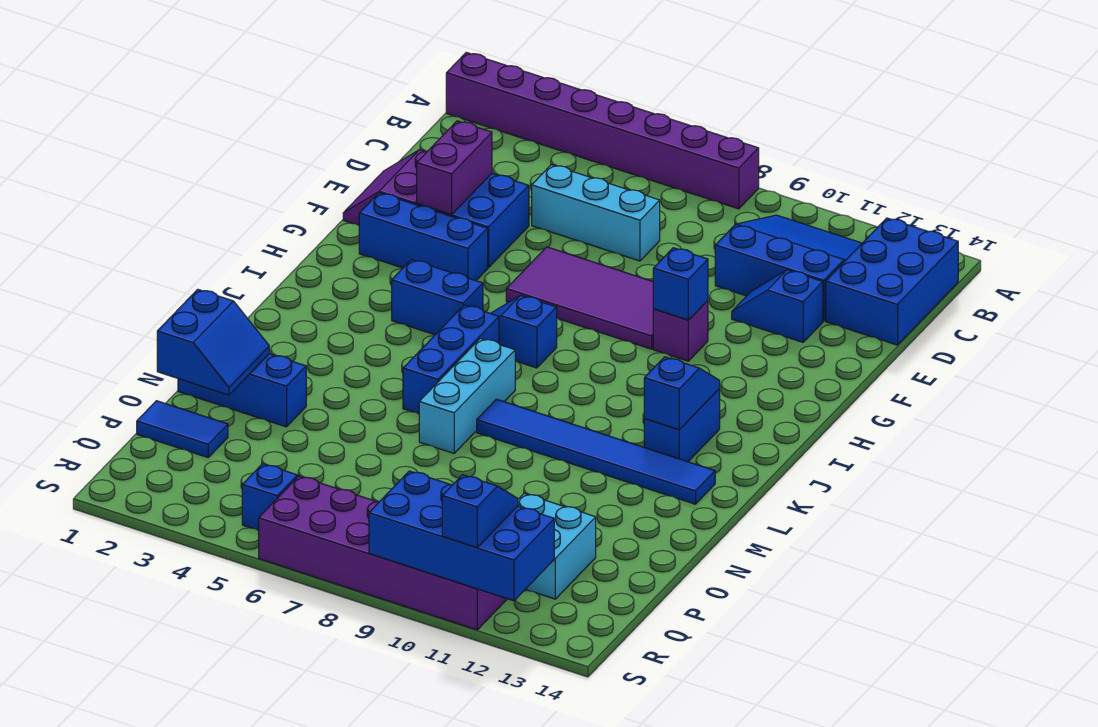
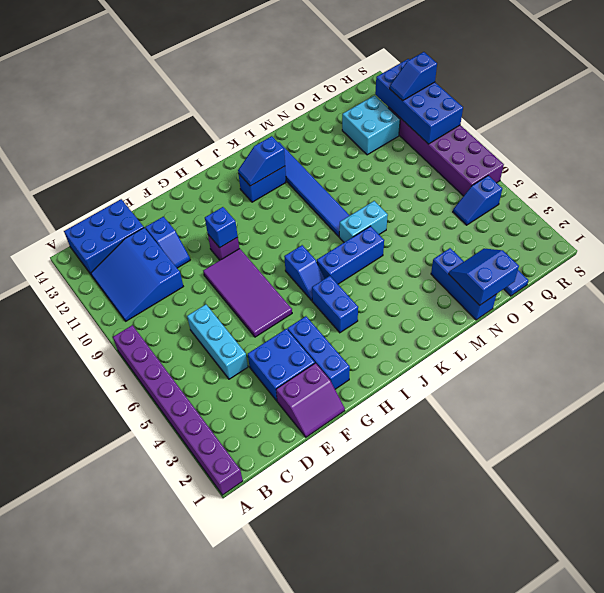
purple 1x2 brick [417,121,492,215] -> none
cyan 1x3 brick [419,338,515,453] -> cyan 1x2 brick [339,201,388,242]

